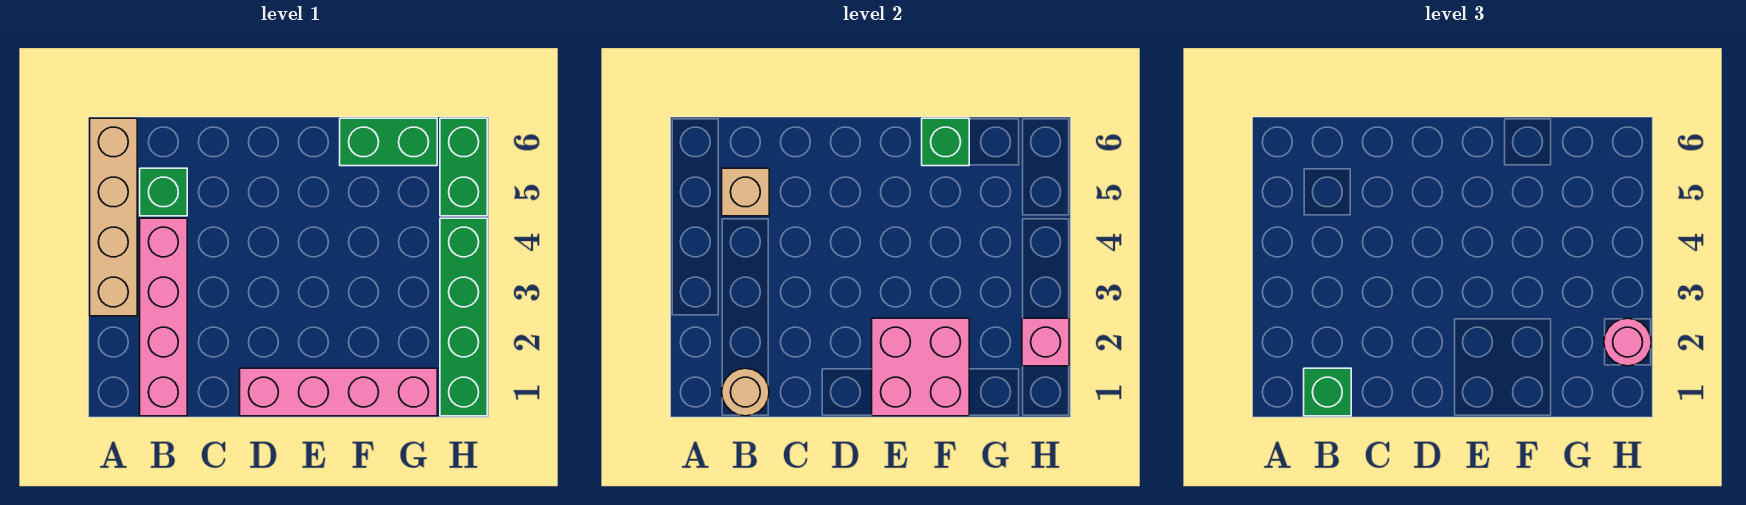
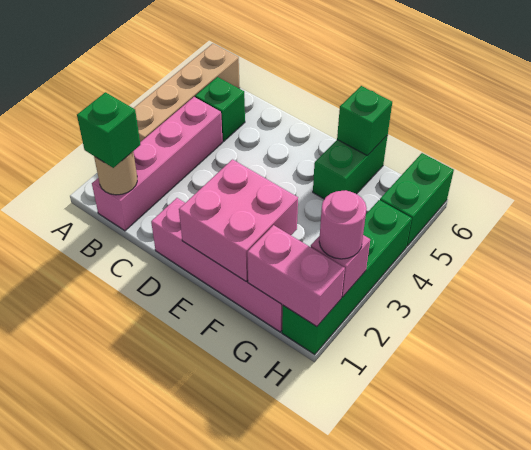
tan 1x1 brick [722,168,769,216] -> none
green 1x2 brick [340,118,437,166] -> green 1x2 brick turned to [313,135,388,199]
none -> pink 1x2 brick [247,225,345,327]

